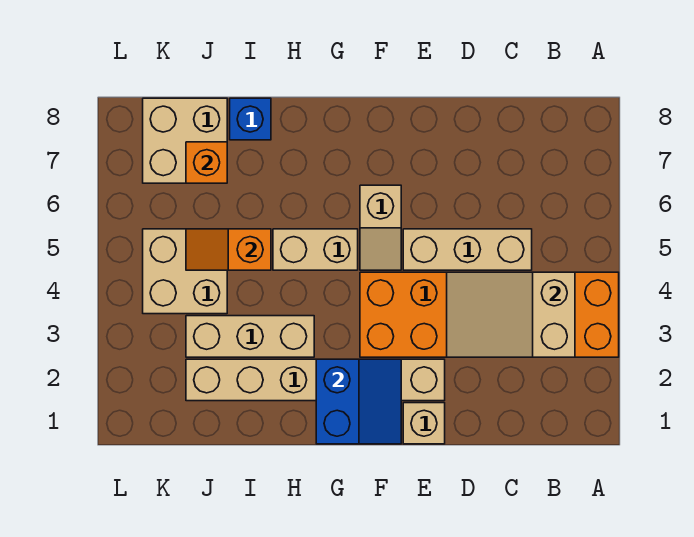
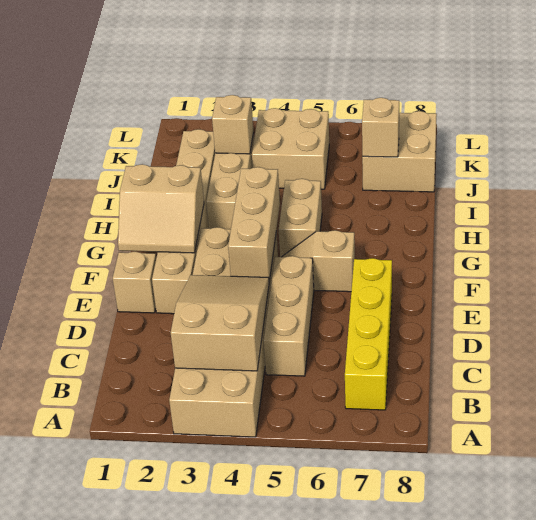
orange 2x6 brick [360,272,619,357] -> tan 2x6 brick [169,227,278,437]
none -> yellow 1x4 brick [345,258,392,410]
none -> tan 1x3 brick [228,167,280,281]
blue 2x2 slope [316,359,401,444] -> tan 2x2 slope [118,164,204,253]
orange 1x2 slope [186,229,271,270] -> none
blue 1x1 brick [230,98,271,140] -> none
none -> tan 1x1 brick [212,95,254,154]
orange 1x1 brick [186,142,227,183] -> tan 1x1 brick [362,98,399,157]

